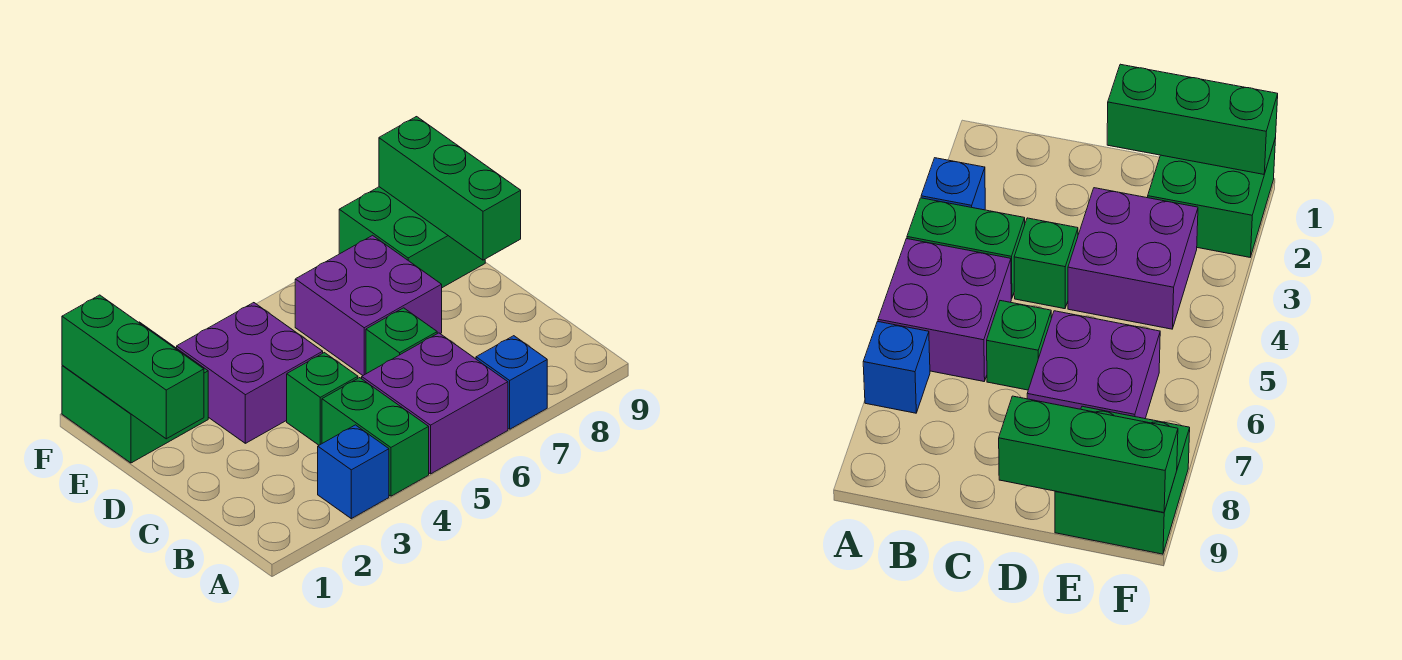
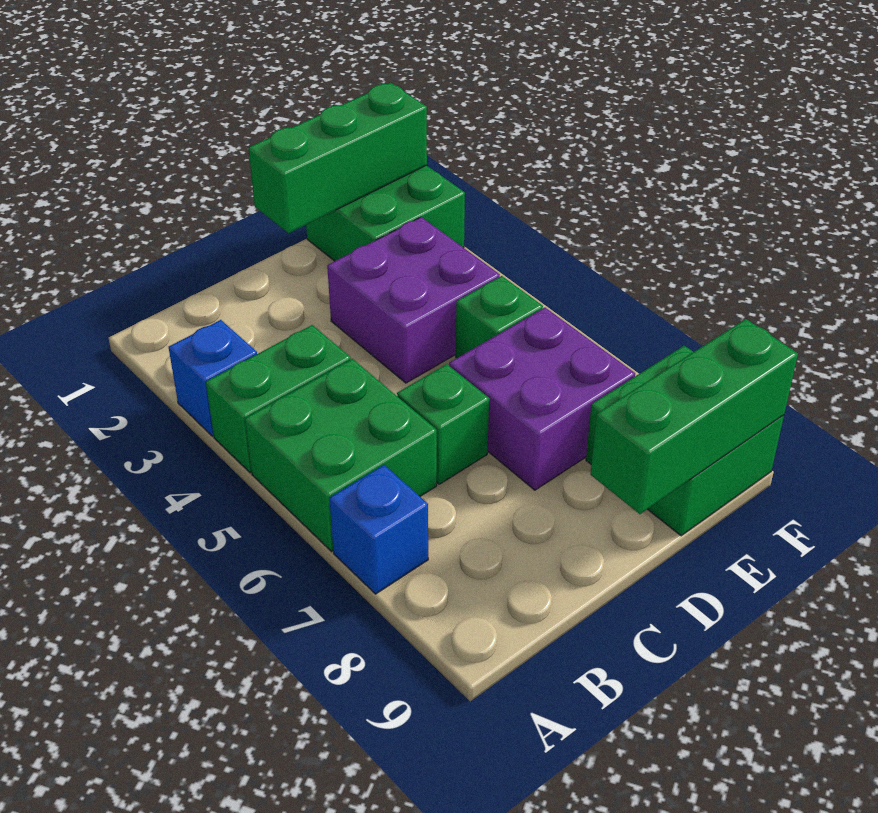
purple 2x2 brick [362,333,508,474] -> green 2x2 brick [245,359,437,551]
green 1x1 brick [287,353,358,445] -> green 1x1 brick moved to [456,276,543,358]

